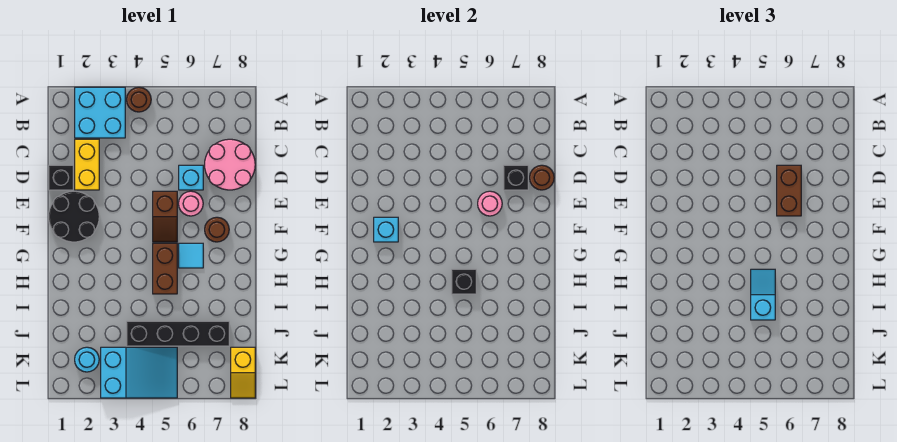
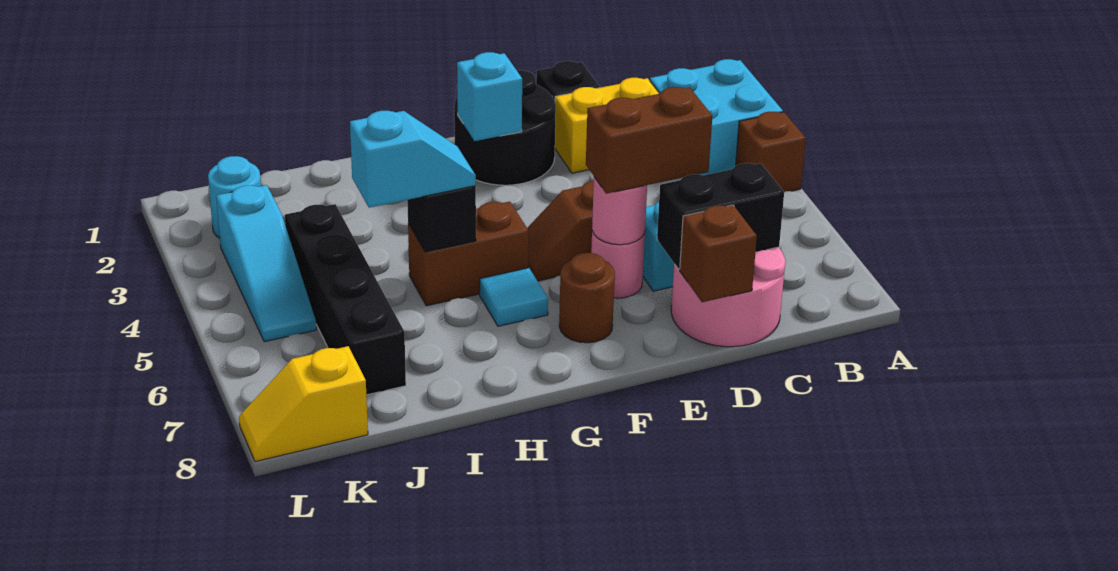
brown 1x1 round brick [127,87,151,112] -> brown 1x1 brick [736,112,806,192]
black 1x1 brick [504,165,528,190] -> black 1x2 brick [657,163,784,269]
brown 1x1 round brick [530,165,554,190] -> brown 1x1 brick [680,205,757,302]
cyan 2x3 slope [101,347,177,398] -> cyan 1x3 slope [216,185,316,342]

